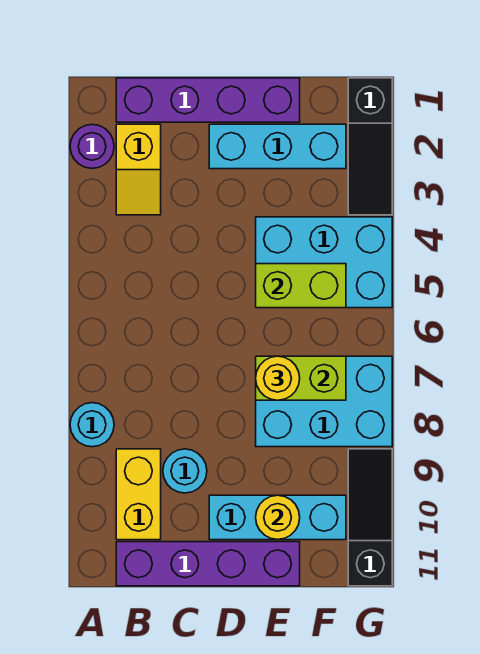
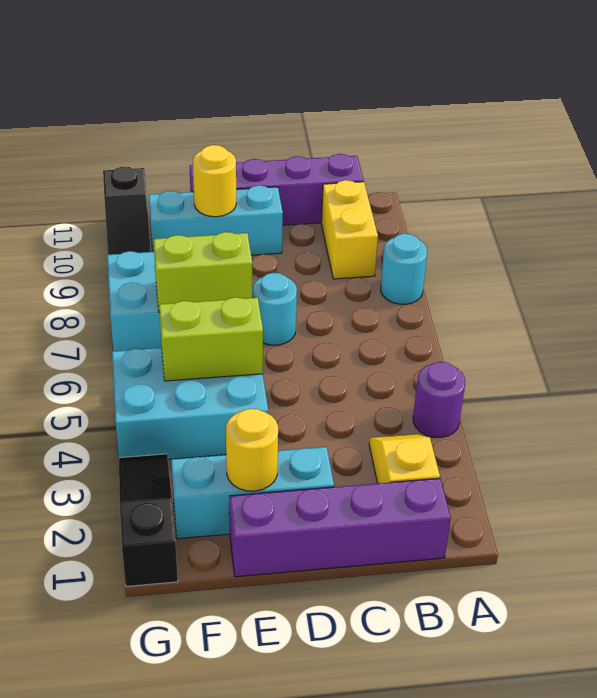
purple 1x1 round brick [70,124,114,168] -> purple 1x1 round brick moved to [413,362,465,438]
cyan 1x1 round brick [163,449,207,493] -> cyan 1x1 round brick moved to [252,273,297,345]
yellow 1x1 round brick [256,356,300,400] -> yellow 1x1 round brick moved to [226,409,278,491]

